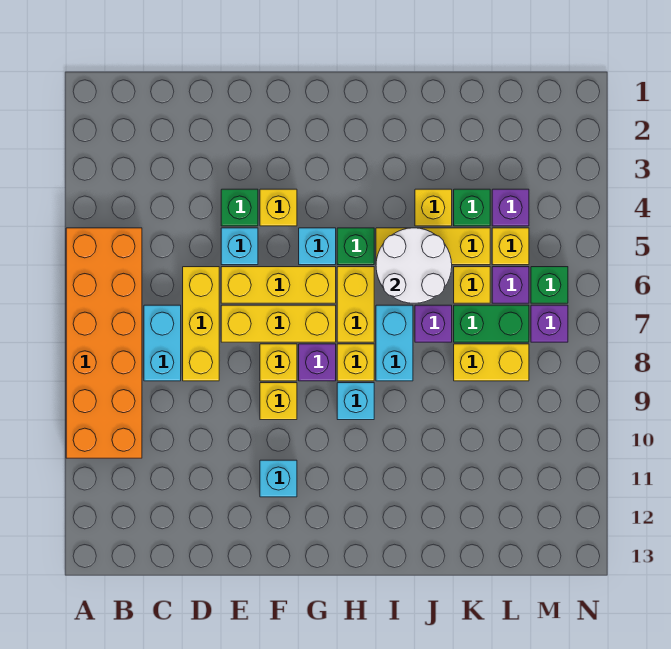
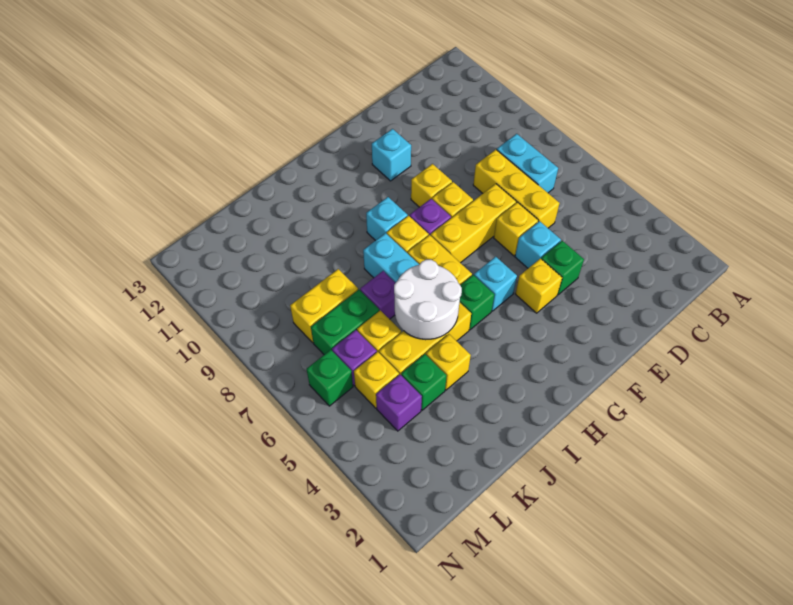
orange 2x6 brick [66,228,142,458] -> none
yellow 1x3 brick [221,267,336,303] -> yellow 1x1 brick [494,202,538,256]
purple 1x1 brick [531,305,568,342] -> none

